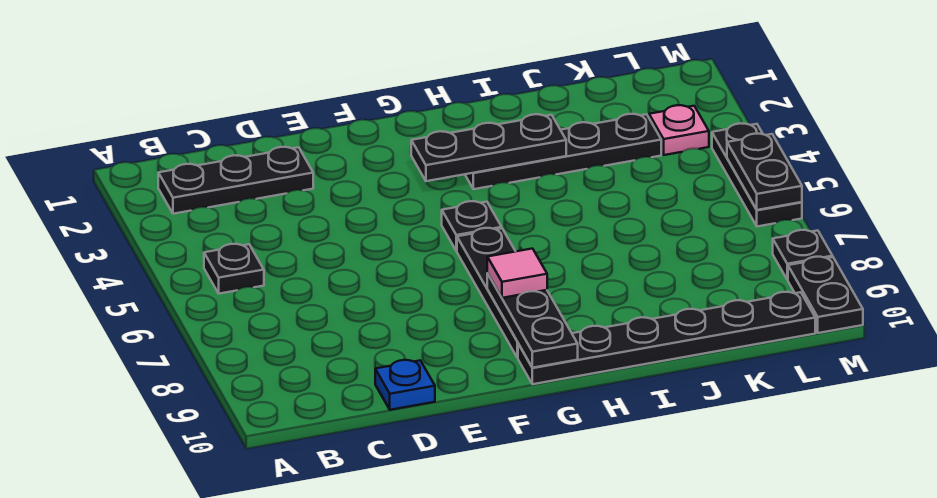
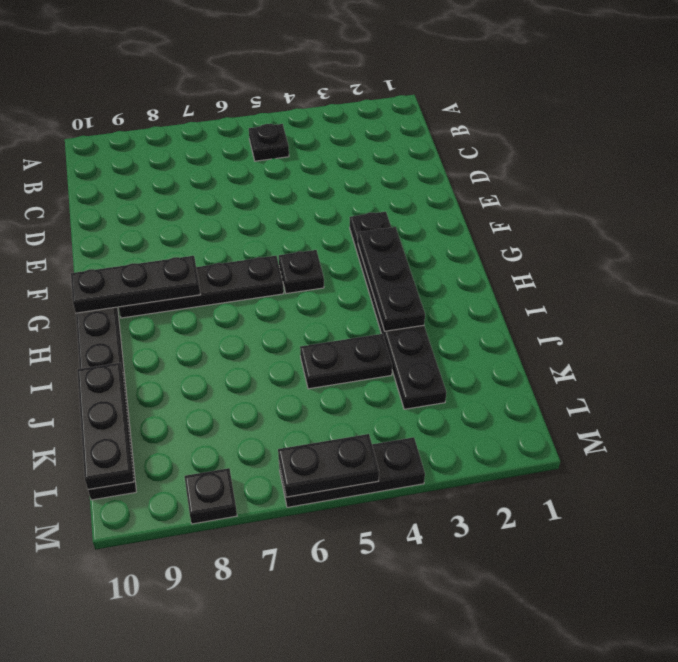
black 1x3 plate [158,147,313,214] -> black 1x3 plate moved to [77,363,134,490]
blue 1x1 plate [375,360,435,410] -> none
pink 1x1 tile [487,249,547,298] -> none
black 1x4 plate [465,114,661,189] -> black 1x6 plate [350,212,446,409]
pink 1x1 plate [649,105,709,155] -> none
black 1x2 plate [788,257,863,333] -> black 1x2 plate moved to [300,334,392,389]

